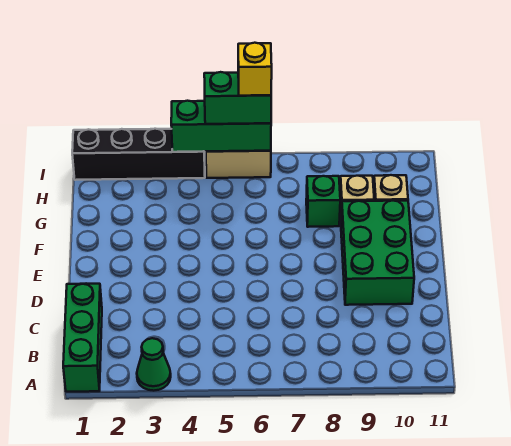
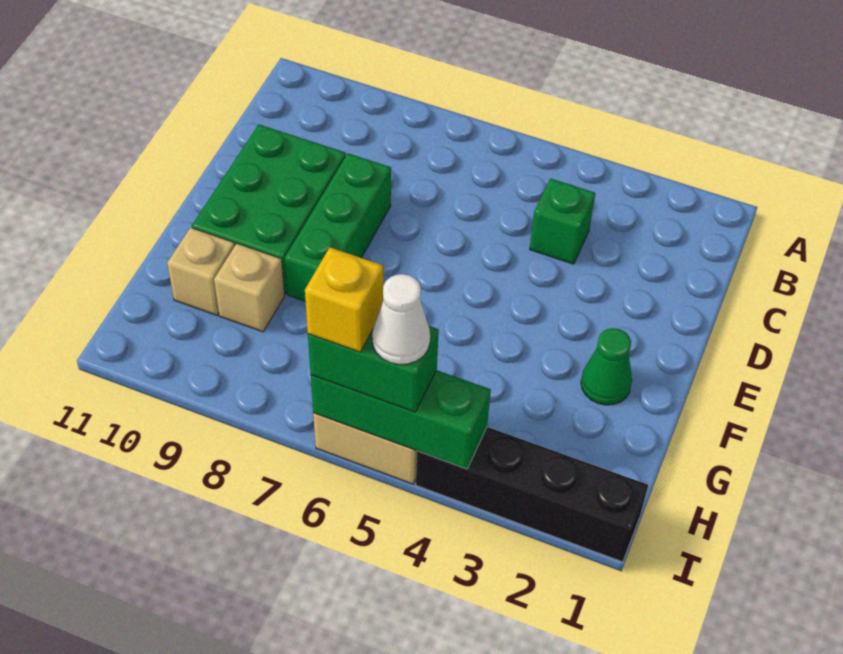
green 1x3 brick [63,284,102,392] -> green 1x3 brick moved to [285,153,391,301]
green 1x1 cone [137,338,171,391] -> green 1x1 cone moved to [581,328,632,405]
green 1x1 brick [306,176,340,227] -> green 1x1 brick moved to [530,179,595,264]
none -> white 1x1 cone [372,274,430,364]

